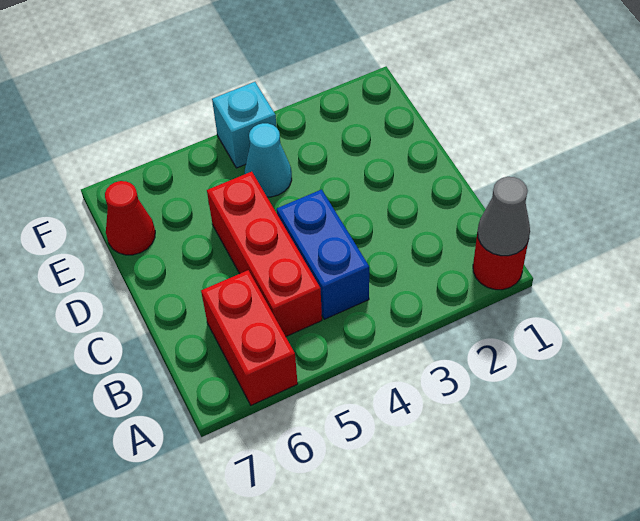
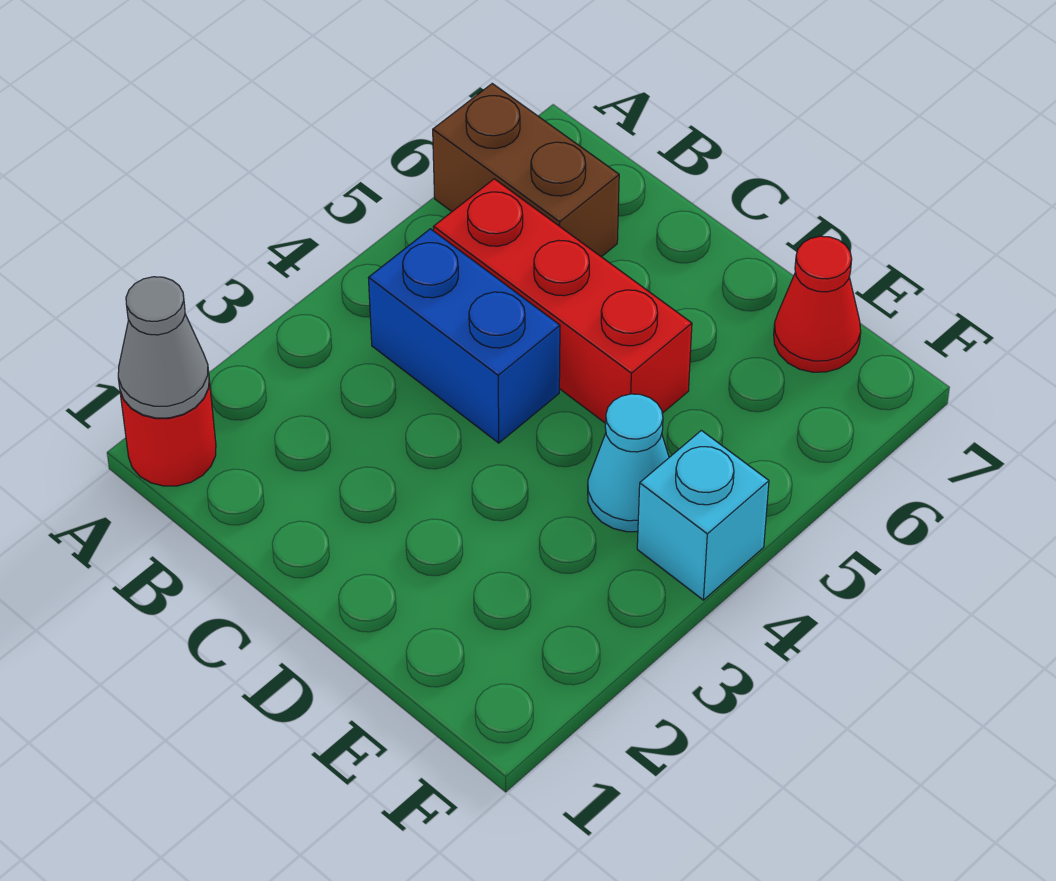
red 1x2 brick [201,270,298,405] -> brown 1x2 brick [433,84,619,257]

